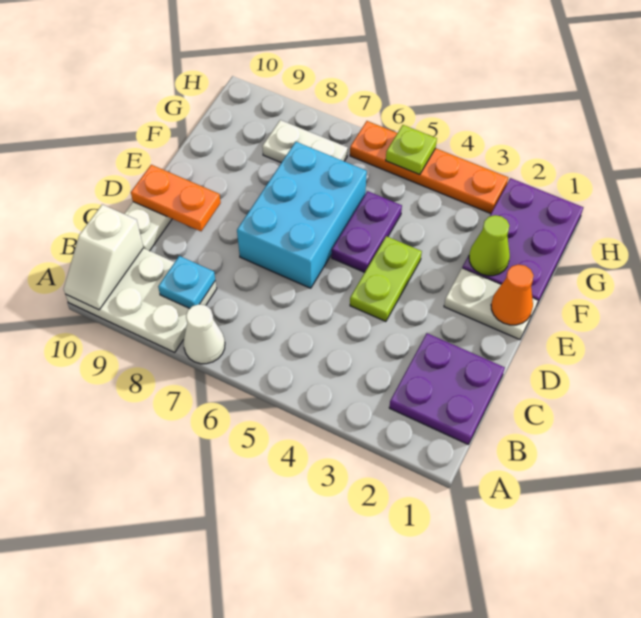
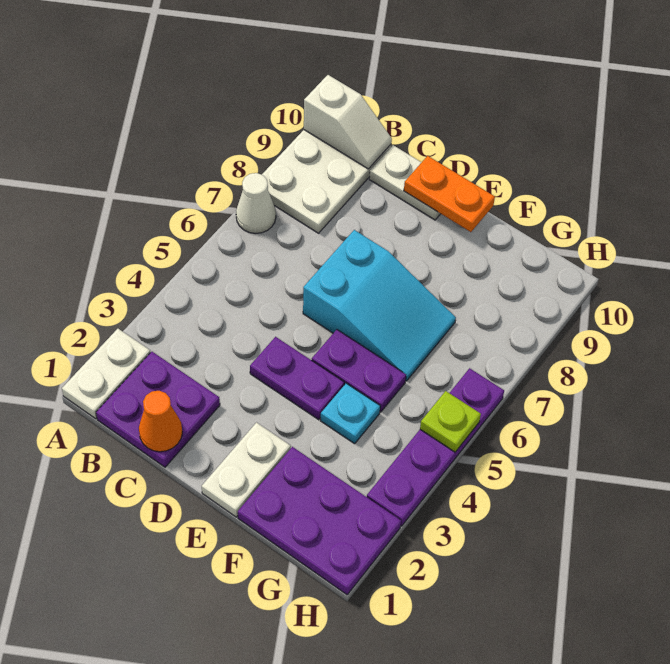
white 1x2 slope [64,204,143,310] -> white 1x2 slope turned to [304,75,392,169]
cyan 1x1 plate [158,256,215,309] -> cyan 1x1 plate moved to [321,383,380,444]
lime 1x2 plate [350,236,422,322] -> purple 1x2 plate [250,337,344,420]
cyan 2x3 brick [237,142,367,288] -> cyan 2x3 slope [303,230,456,381]
orange 1x2 plate [131,165,221,231] -> orange 1x2 plate turned to [404,156,495,232]
orange 1x1 cone [491,264,534,325] -> orange 1x1 cone moved to [139,391,182,452]
lime 1x1 cone [469,215,510,276] -> none
white 1x2 plate [262,120,348,163] -> white 1x2 plate moved to [62,329,150,419]
orange 1x4 plate [350,121,508,214] -> purple 1x4 plate [367,368,504,526]

